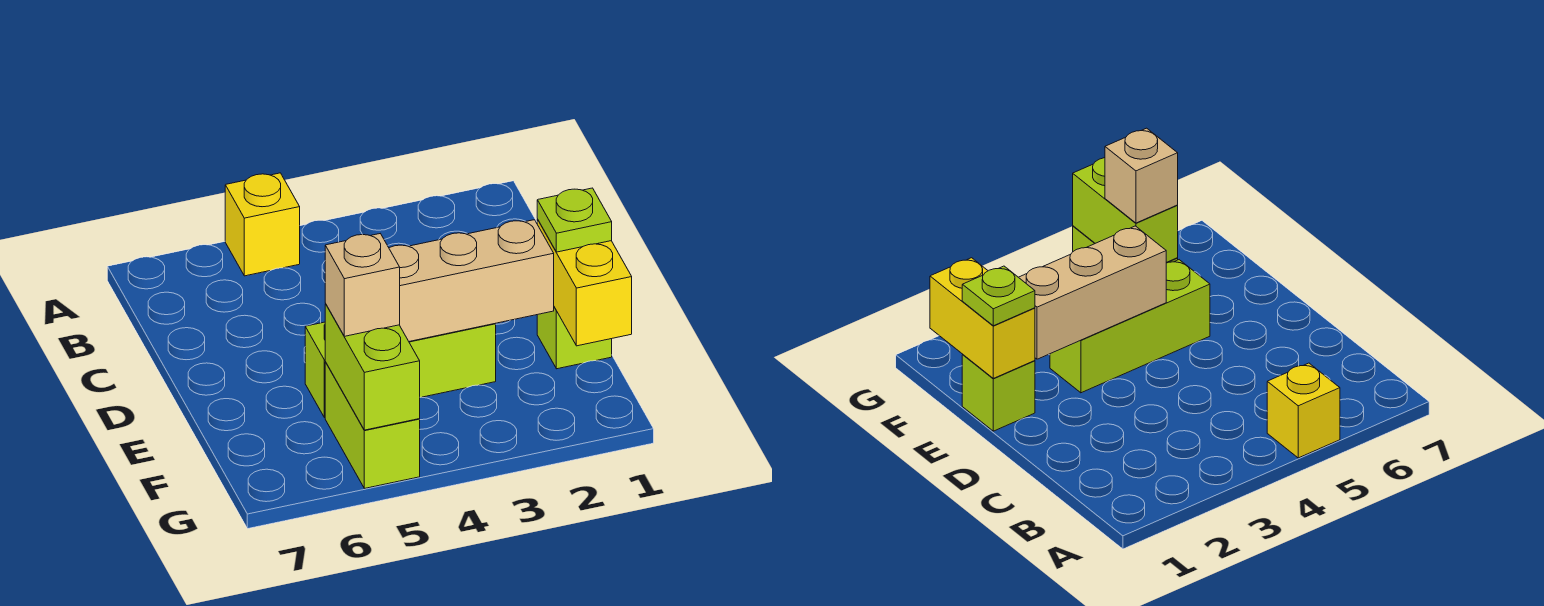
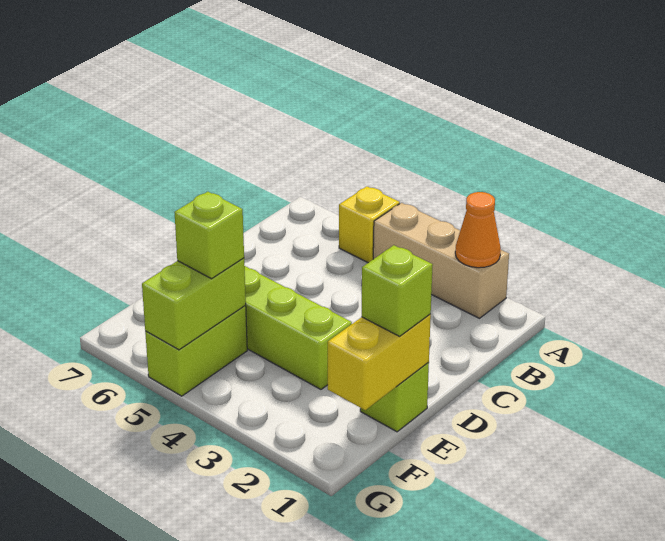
none -> orange 1x1 cone [455,192,501,268]
lime 1x1 plate [537,188,612,252] -> lime 1x1 brick [362,245,433,336]
tan 1x3 brick [389,220,554,341] -> tan 1x3 brick moved to [373,203,509,318]
tan 1x1 brick [325,234,400,336] -> lime 1x1 brick [174,192,244,279]

